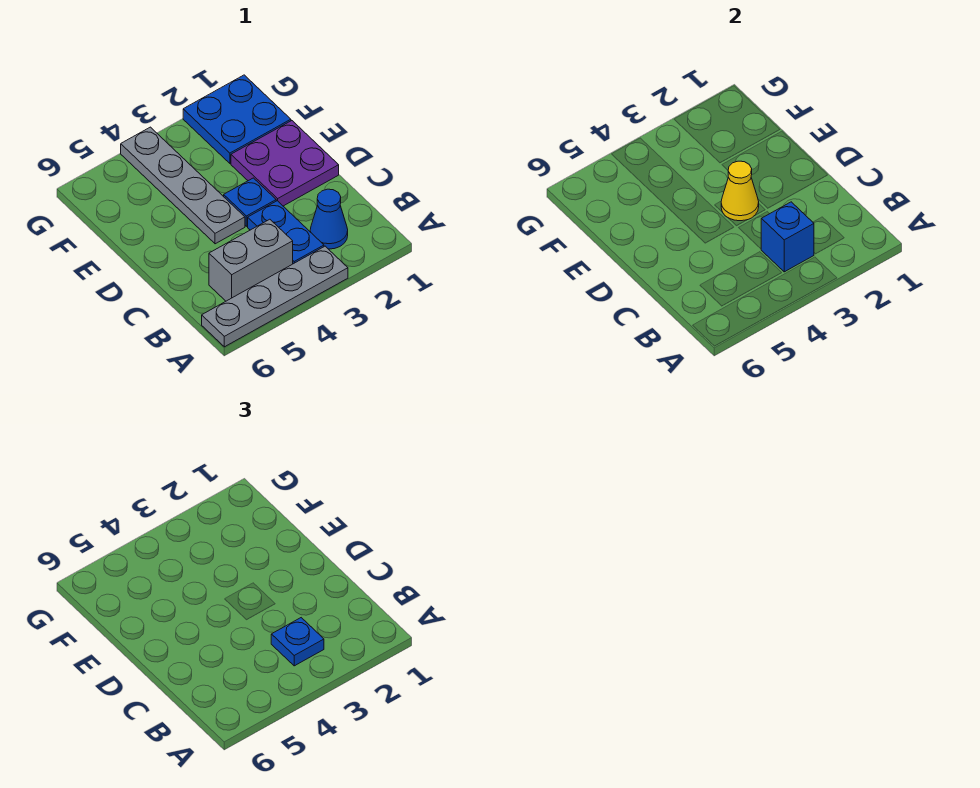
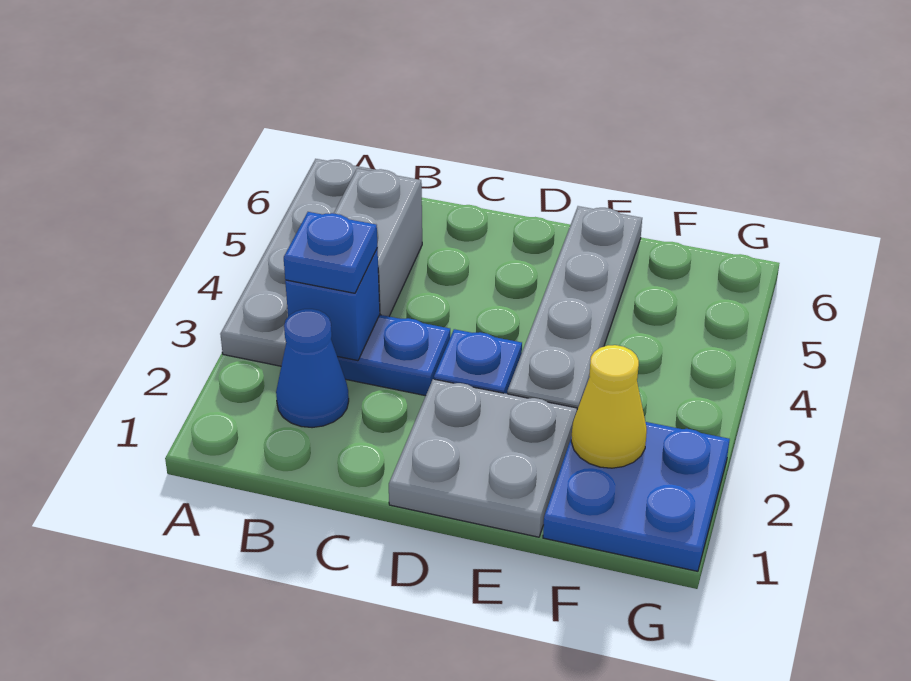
purple 2x2 plate [231,121,339,206] -> grey 2x2 plate [389,379,577,537]
yellow 1x1 cone [721,161,759,221] -> yellow 1x1 cone moved to [571,345,647,468]
grey 1x4 plate [121,127,245,244] -> grey 1x4 plate turned to [507,206,642,410]

